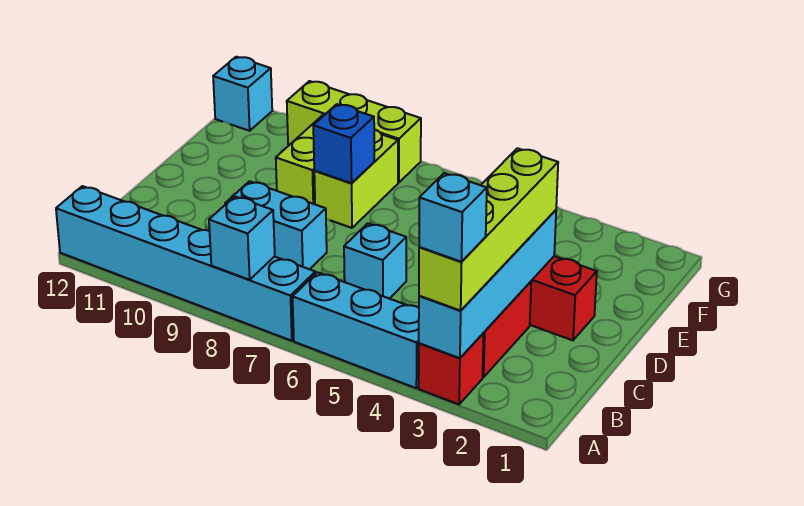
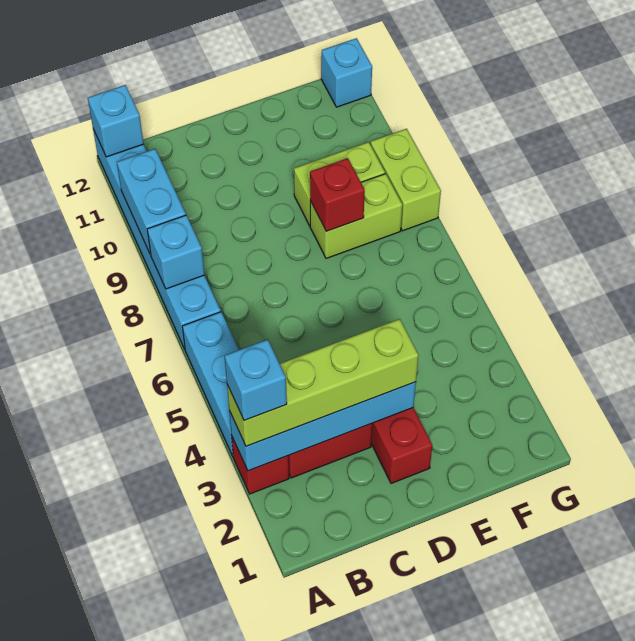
cyan 1x1 brick [344,223,406,299] -> cyan 1x1 brick moved to [88,85,144,157]
cyan 1x2 brick [225,181,327,269] -> cyan 1x2 brick moved to [117,149,186,255]
blue 1x1 brick [313,104,374,183] -> red 1x1 brick [310,158,365,231]
lime 1x3 brick [287,81,421,182] -> lime 1x2 brick [371,129,441,231]

